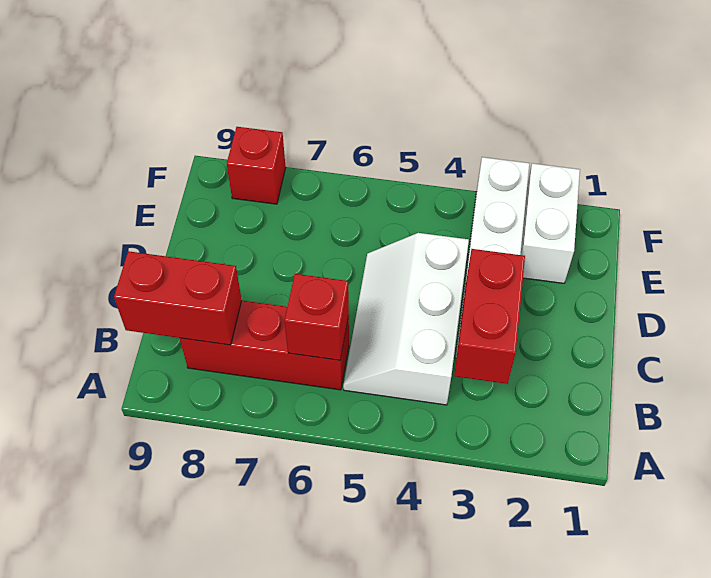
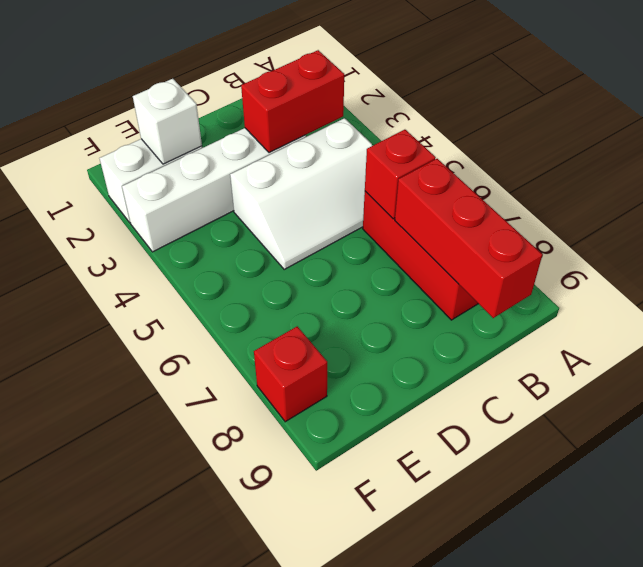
red 1x2 brick [114,251,242,345] -> red 1x3 brick [395,159,542,318]
none -> white 1x1 brick [133,79,202,164]

